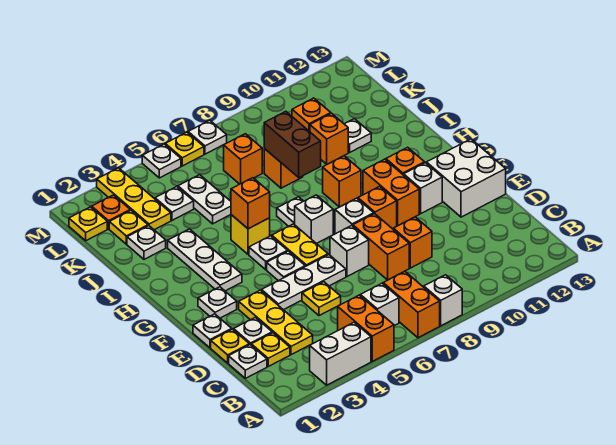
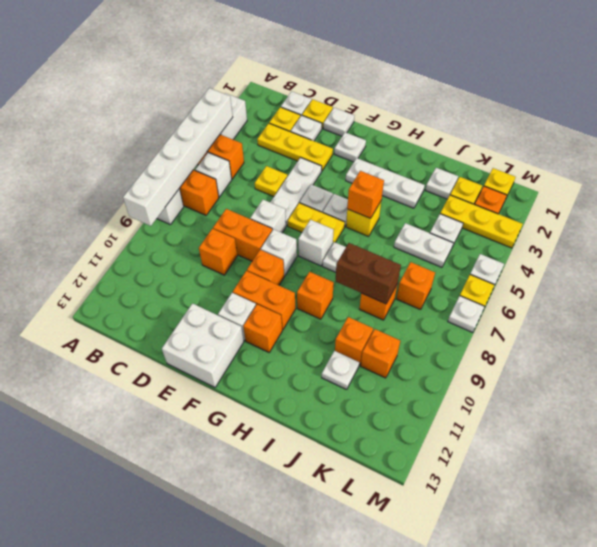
none -> white 1x6 brick [123,88,233,226]

